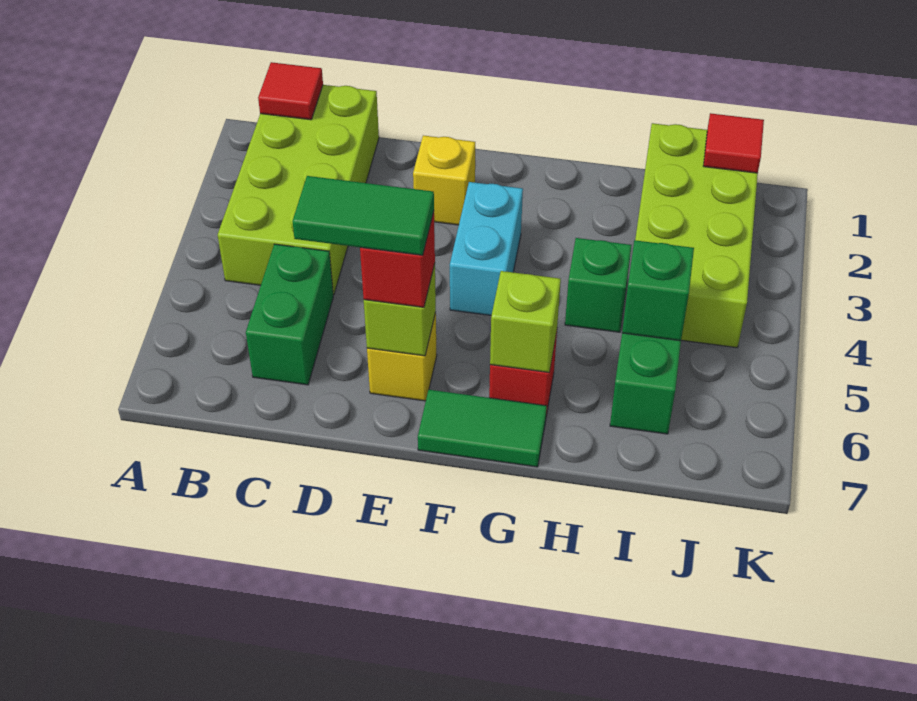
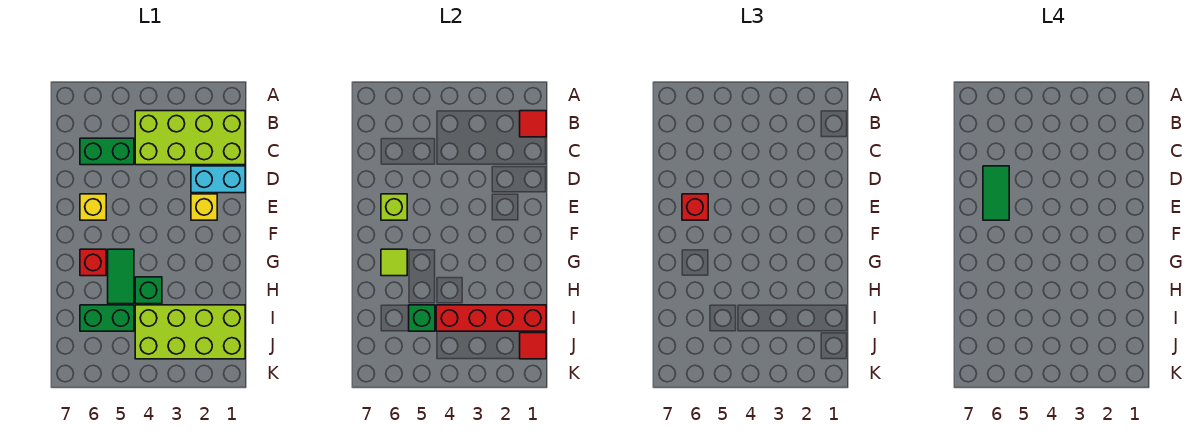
cyan 1x2 brick [450,182,523,315] -> cyan 1x2 brick moved to [191,166,245,193]
green 1x2 tile [418,390,547,467] -> green 1x2 tile moved to [108,249,134,304]
lime 1x1 brick [490,271,561,372] -> lime 1x1 tile [381,249,407,276]
none -> red 1x4 brick [436,305,546,331]

